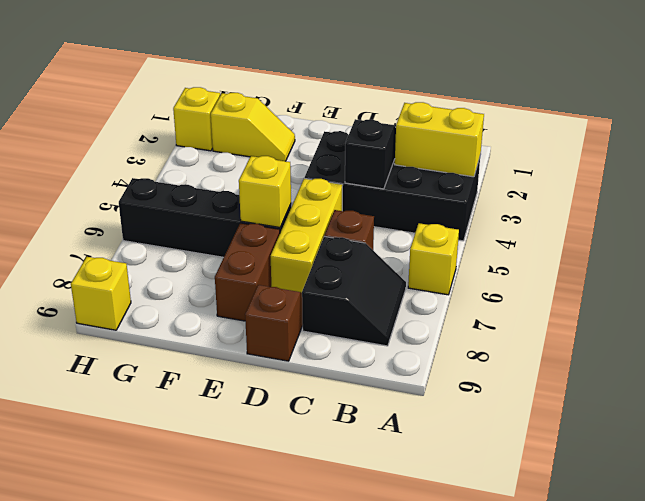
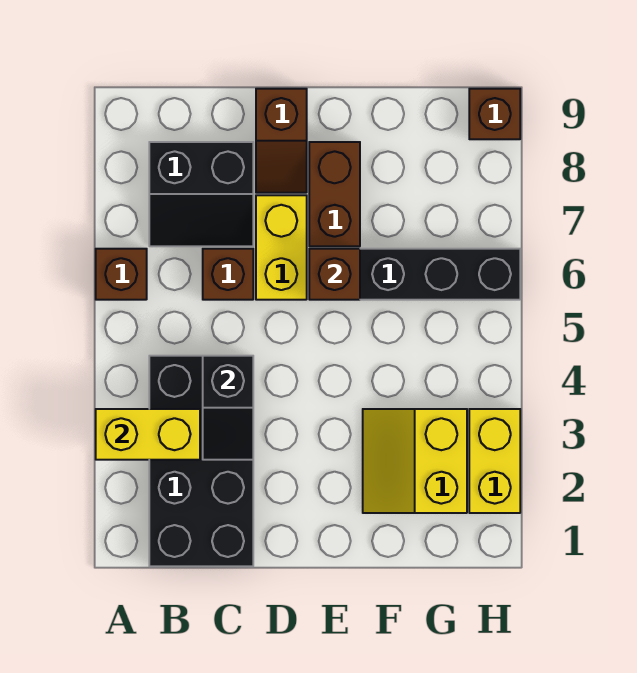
black 2x4 brick [305,131,480,241] -> black 2x4 brick turned to [149,356,253,566]
yellow 1x1 brick [408,223,459,295] -> brown 1x1 brick [96,249,147,300]
black 2x2 slope [302,236,406,346] -> black 2x2 slope turned to [149,142,253,246]
yellow 1x3 brick [271,178,342,293] -> yellow 1x2 brick [256,195,307,300]
yellow 1x1 brick [239,156,291,227] -> brown 1x1 brick [309,249,360,300]
yellow 1x2 slope [211,93,295,161] -> yellow 2x2 slope [363,409,467,513]
yellow 1x1 brick [173,87,220,151] -> yellow 1x2 brick [469,409,520,513]
yellow 1x1 brick [71,257,131,330] -> brown 1x1 brick [469,89,520,139]

